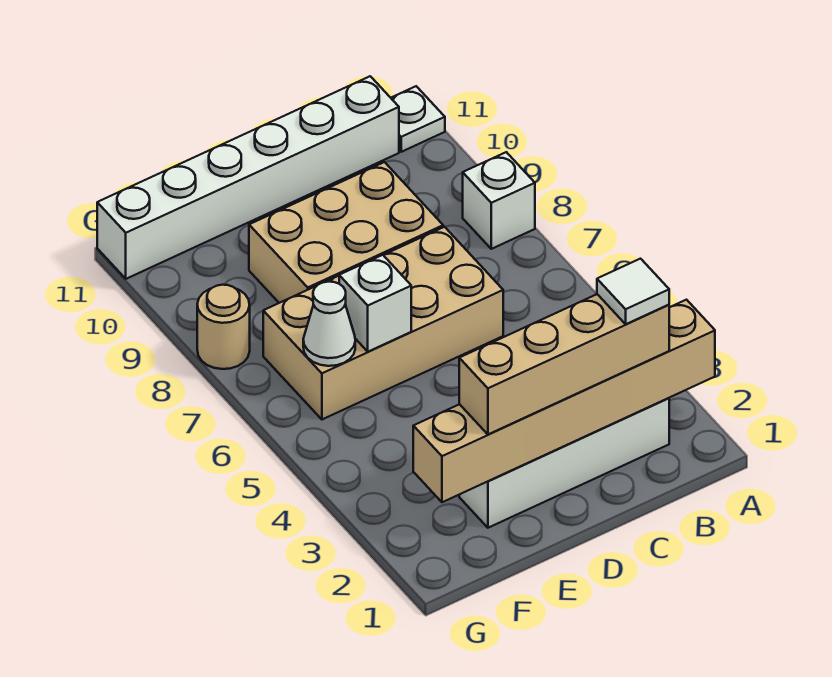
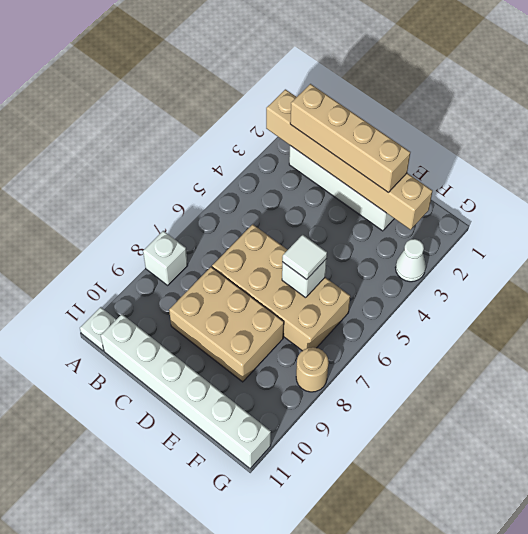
white 1x1 tile [597,259,669,324] -> white 1x1 tile moved to [282,235,327,279]
white 1x1 cone [303,282,355,366] -> white 1x1 cone moved to [395,239,426,282]

